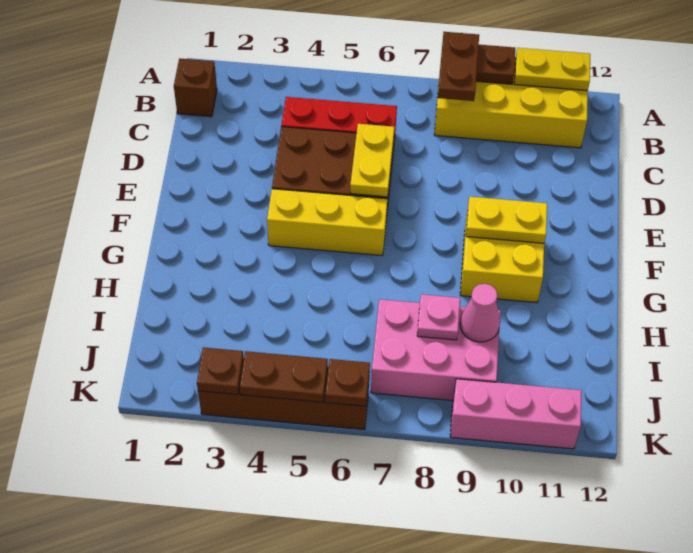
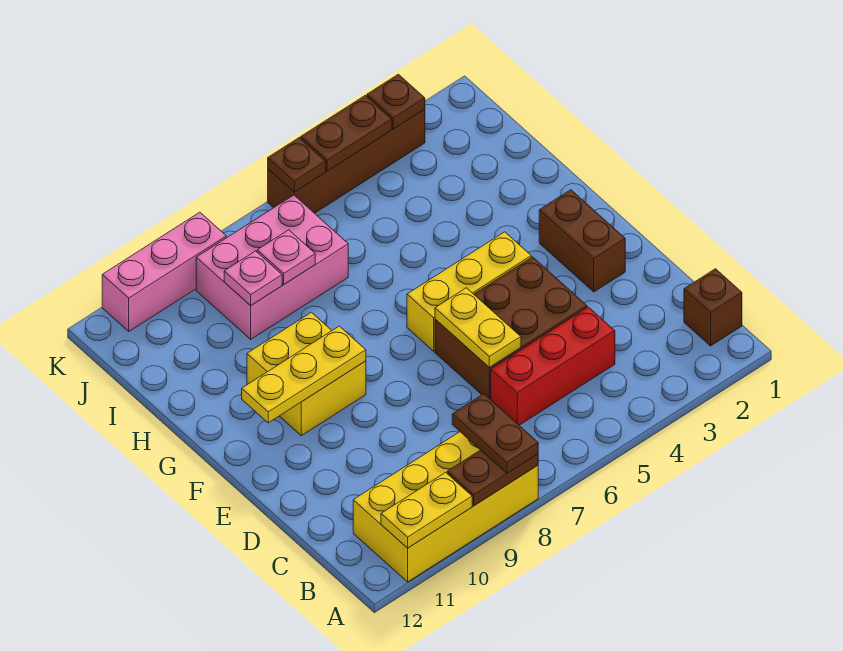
none -> brown 1x2 brick [539,190,625,292]
yellow 1x2 plate [466,197,547,243] -> yellow 1x3 plate [242,326,366,423]
pink 1x1 cone [460,284,500,342] -> pink 1x1 plate [224,251,282,306]

